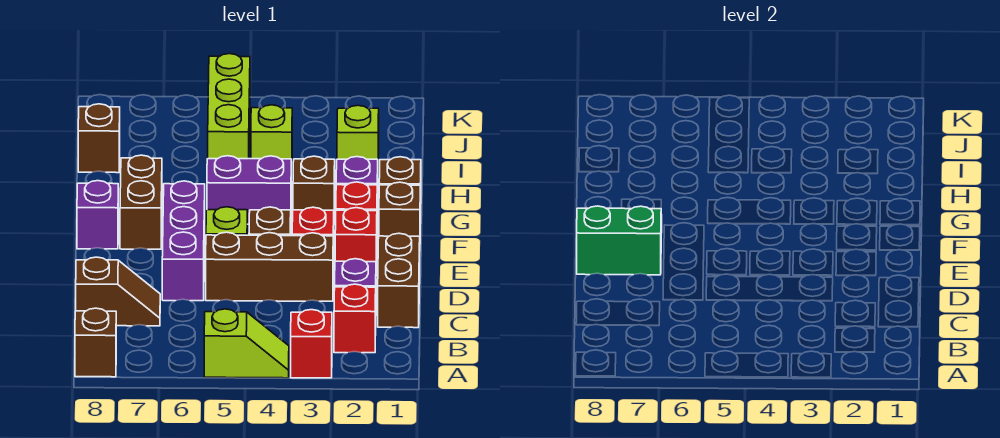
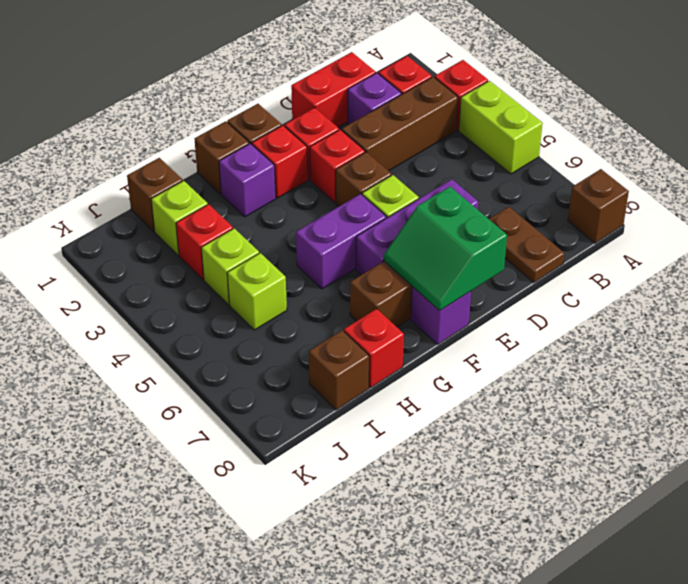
lime 1x2 slope [204,309,289,378] -> lime 1x2 brick [459,81,543,174]
brown 1x2 brick [378,233,420,328] -> red 1x2 brick [291,52,376,127]
brown 1x2 slope [76,257,160,326] -> brown 1x2 plate [489,207,565,283]
brown 1x3 brick [206,232,333,301] -> brown 1x3 brick turned to [342,77,458,171]
brown 1x1 brick [293,156,335,211] -> brown 1x1 brick moved to [127,158,183,231]
purple 1x2 brick [207,156,291,224] -> purple 1x2 brick turned to [296,194,386,289]
none -> red 1x1 brick [344,309,404,388]
none -> red 1x1 brick [176,204,233,280]
lime 1x3 brick [208,54,250,159] -> lime 1x1 brick [227,253,287,330]

